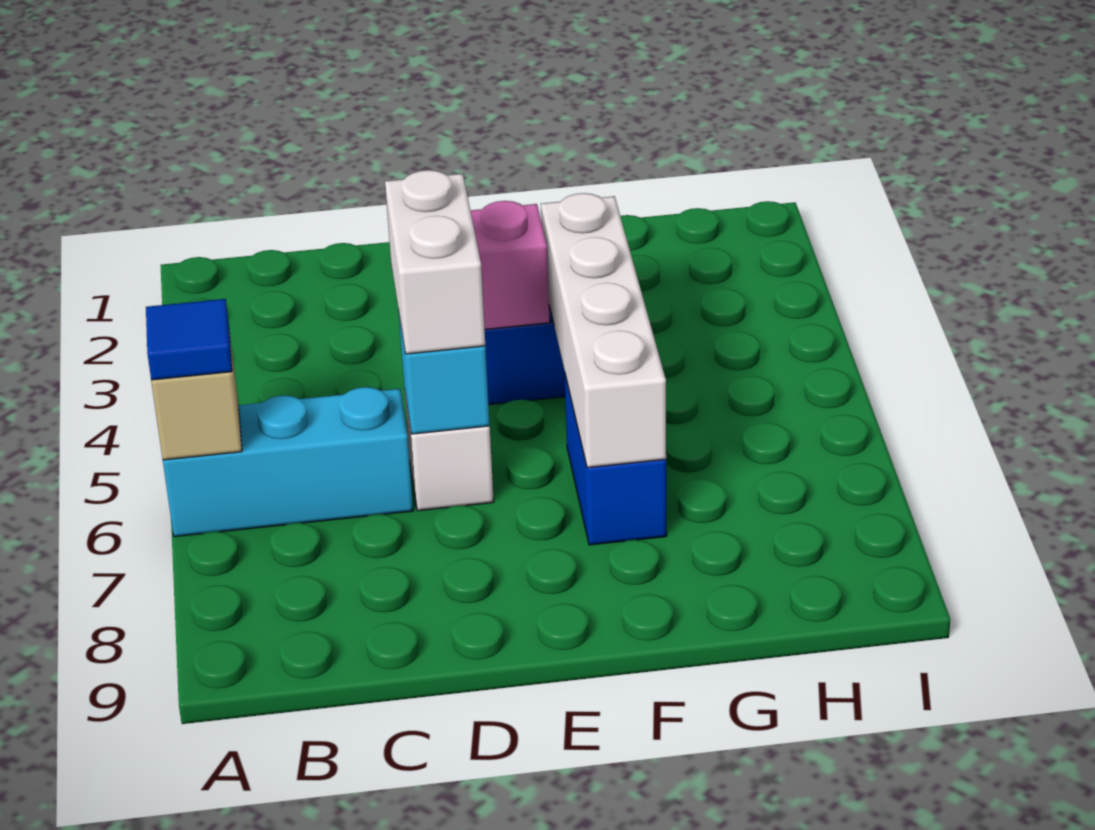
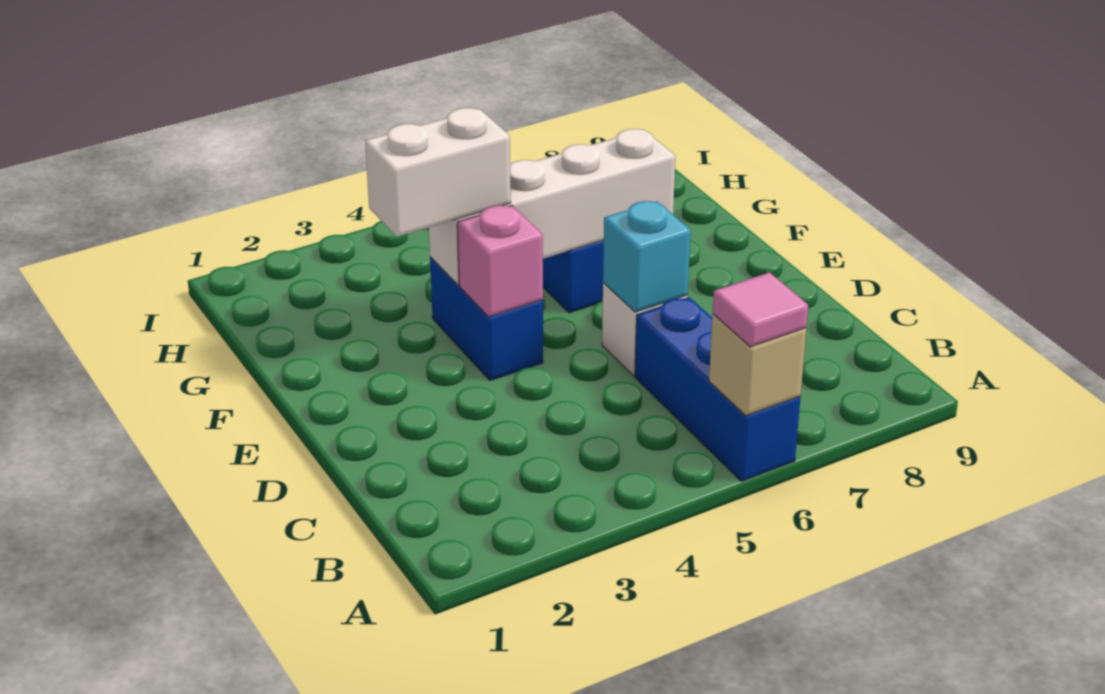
cyan 1x3 brick [163,387,413,537] -> blue 1x3 brick [635,297,800,481]
blue 1x1 tile [146,299,232,380] -> pink 1x1 tile [713,272,808,347]
white 1x2 brick [385,170,485,354] -> white 1x2 brick moved to [365,108,511,237]

